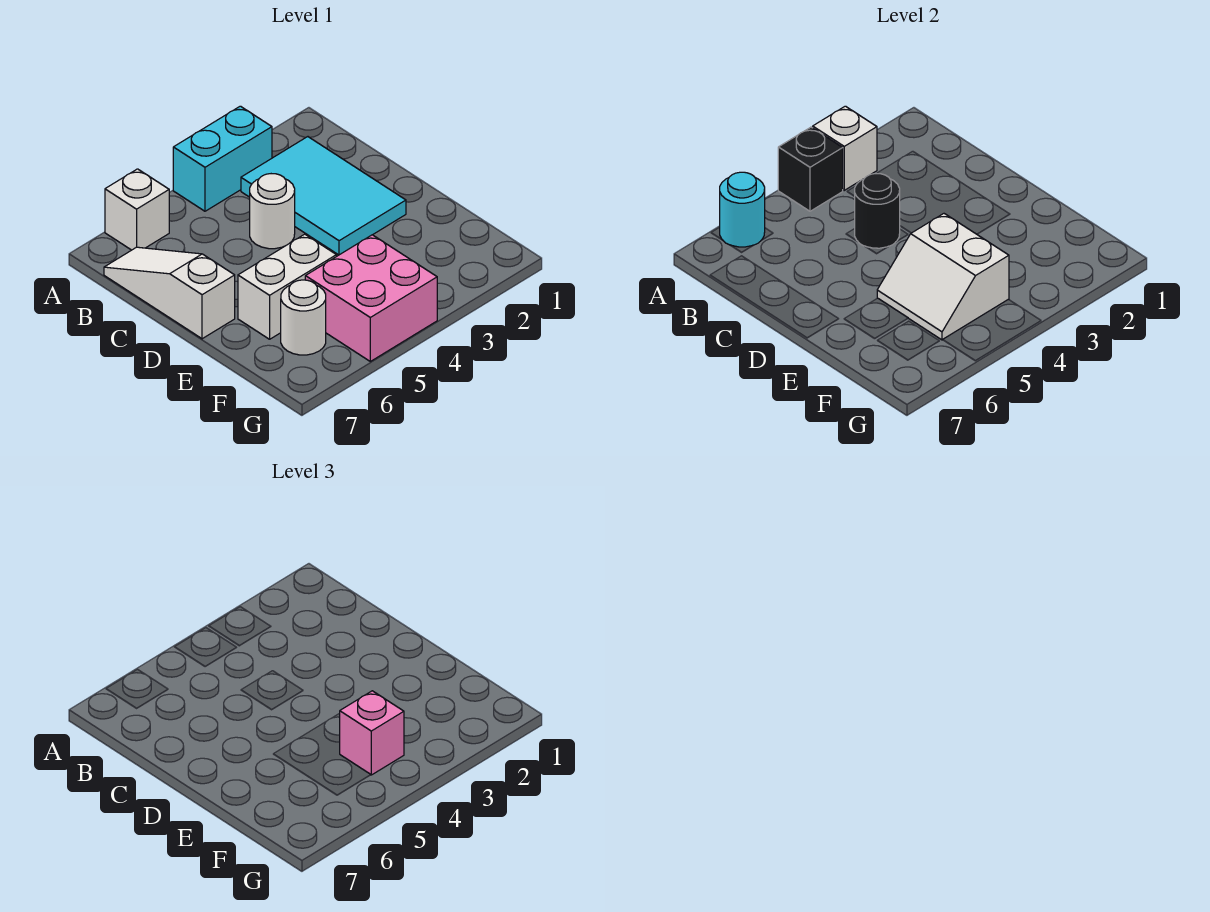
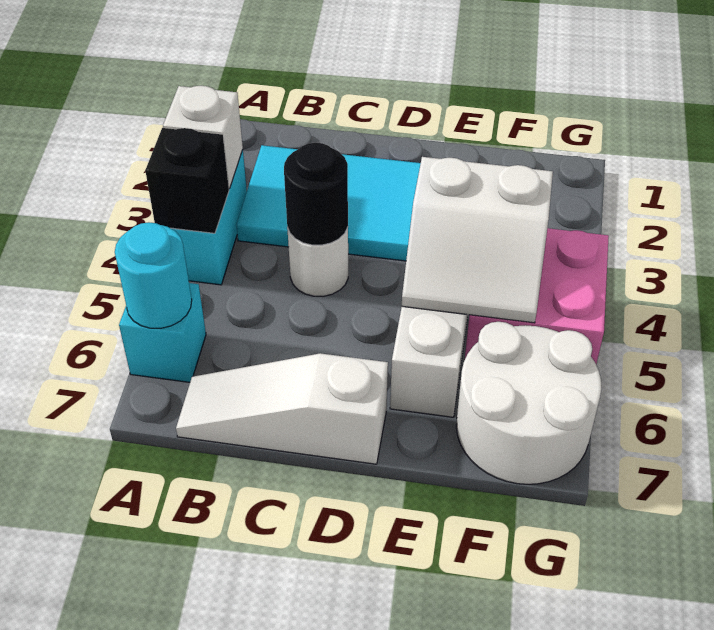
white 1x1 brick [105,169,169,250] -> cyan 1x1 brick [119,283,206,382]
pink 1x1 brick [340,691,404,775] -> none
white 1x1 round brick [281,280,326,355] -> white 2x2 round brick [456,322,601,484]

